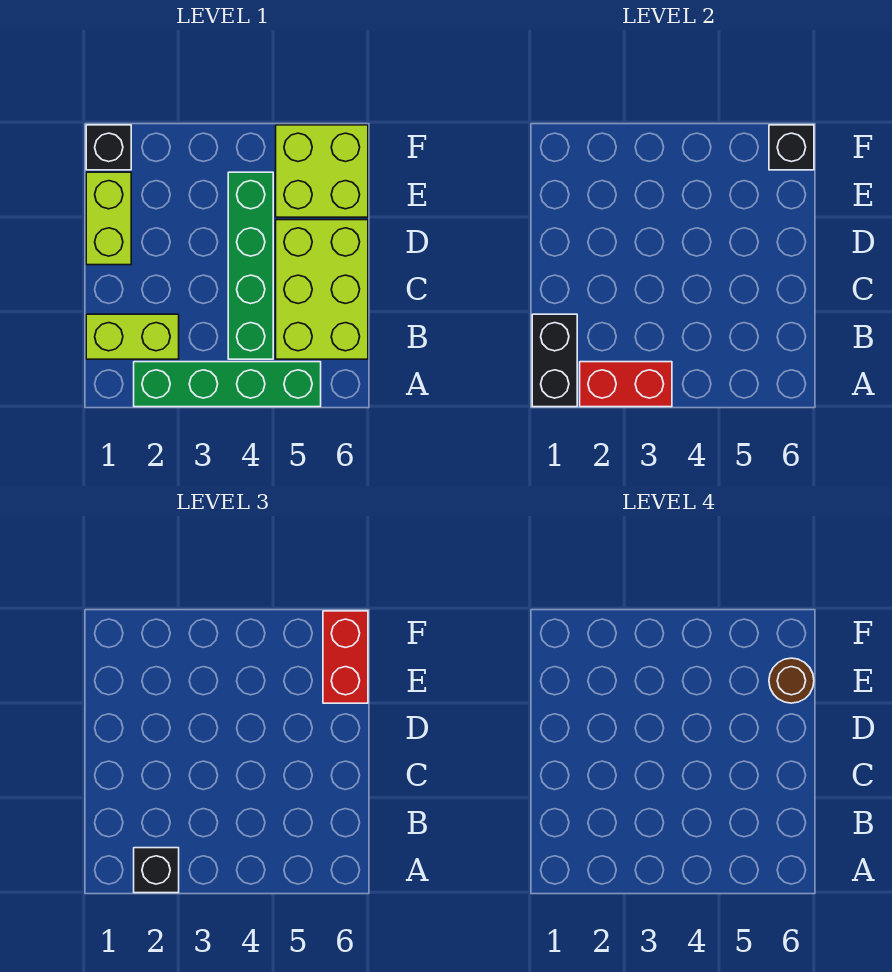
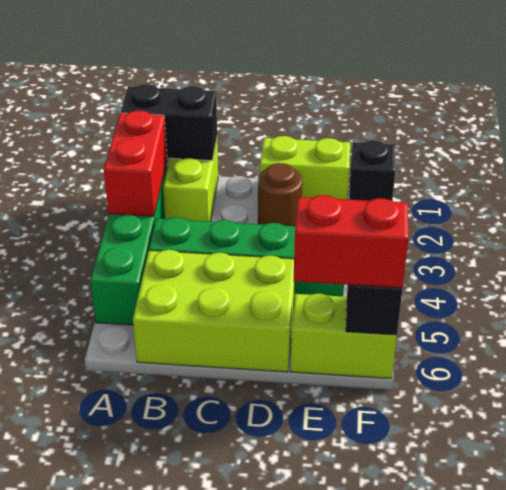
black 1x1 brick [134,848,179,893] -> none
lime 2x2 brick [276,125,368,217] -> lime 1x2 brick [291,294,397,379]
brown 1x1 round brick [769,658,814,703] -> brown 1x1 round brick moved to [258,163,302,226]

